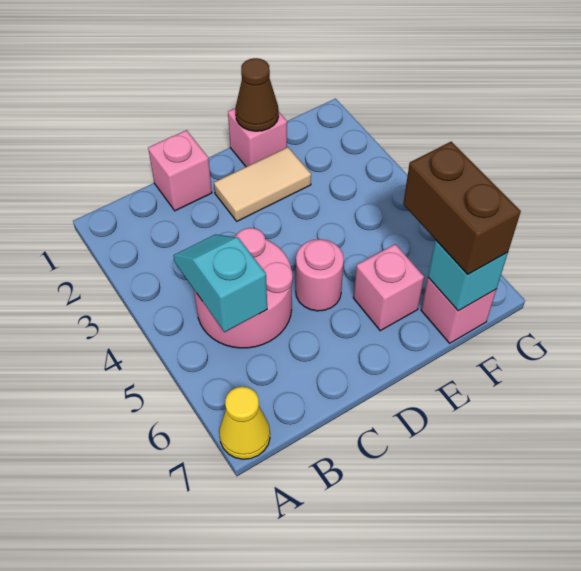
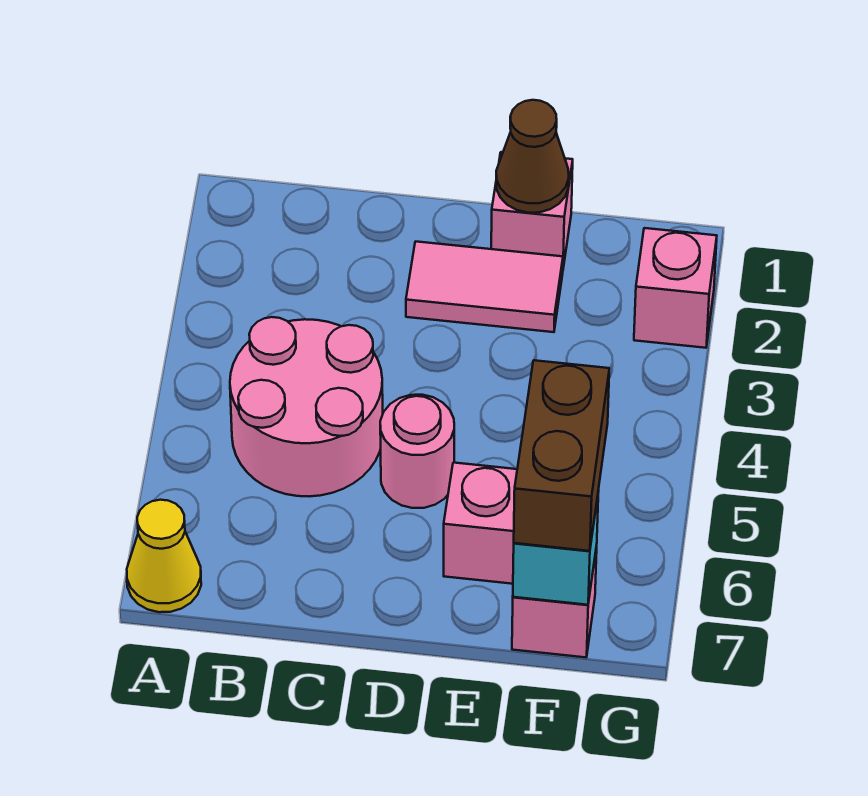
cyan 1x2 slope [173,234,267,332] -> none
pink 1x1 brick [148,130,212,211] -> pink 1x1 brick moved to [634,228,717,348]
tan 1x2 tile [214,147,311,221] -> pink 1x2 tile [406,242,563,332]

